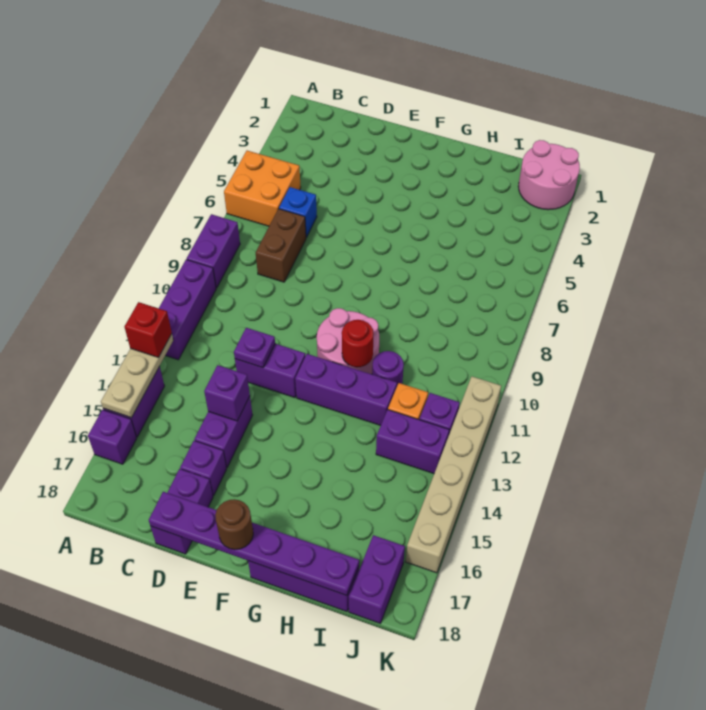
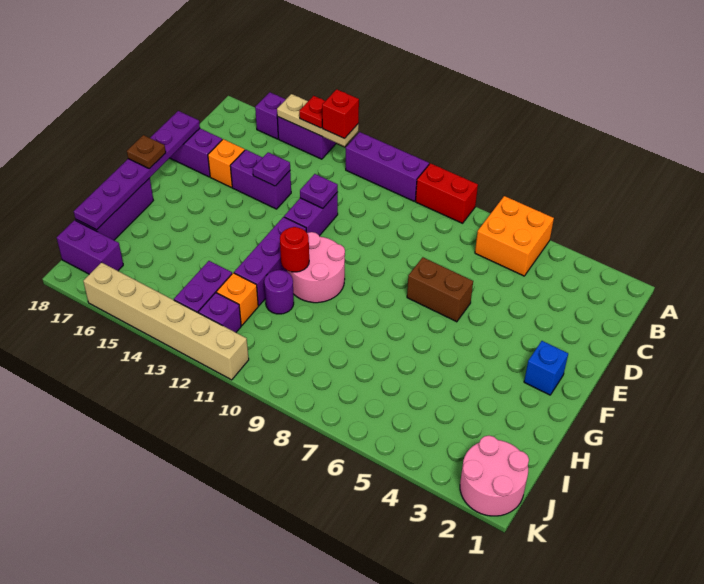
purple 1x2 brick [187,214,240,288] -> red 1x2 brick [416,163,478,223]
none -> red 1x1 plate [299,96,325,128]
blue 1x1 brick [279,187,317,237] -> blue 1x1 brick moved to [524,341,568,395]
brown 1x2 brick [256,209,306,282] -> brown 1x2 brick moved to [407,257,473,322]
purple 1x1 brick [204,365,250,421] -> purple 1x1 plate [253,152,290,186]
purple 1x1 brick [180,441,227,496] -> orange 1x1 brick [208,139,245,187]
brown 1x1 round brick [215,499,253,550] -> brown 1x1 plate [127,135,166,169]

